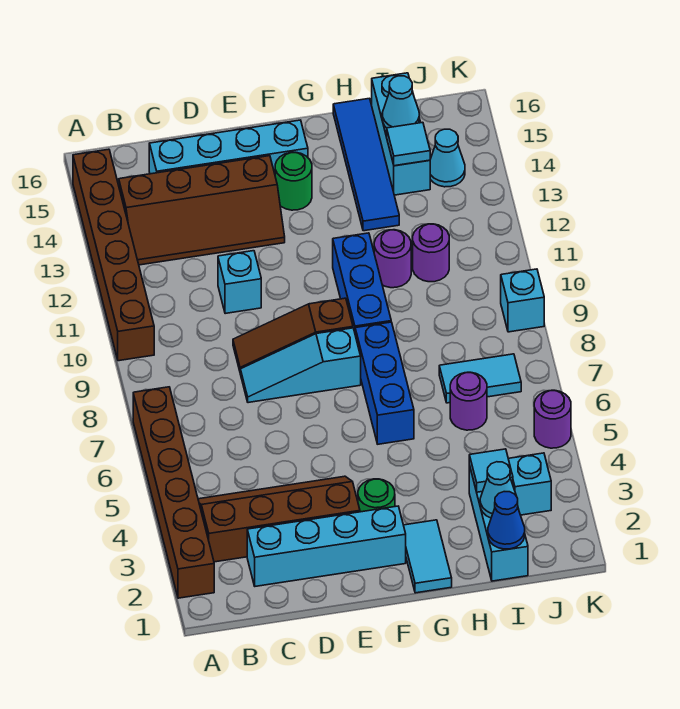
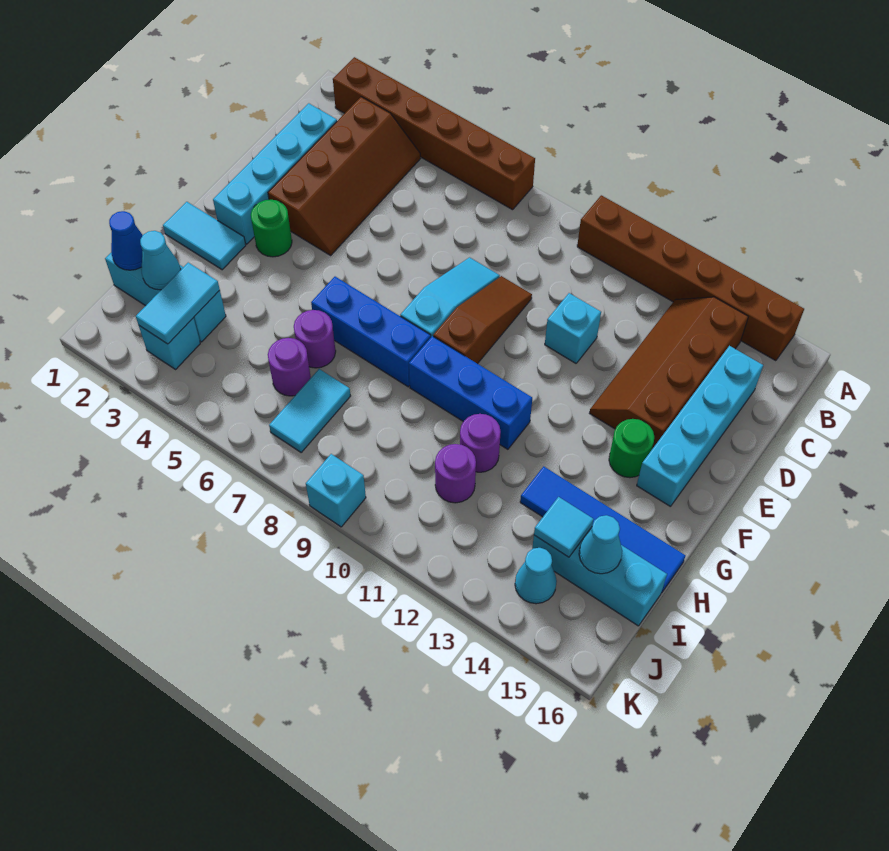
cyan 1x1 tile [469,449,513,492] -> cyan 1x2 tile [136,262,220,344]
purple 1x1 round brick [534,390,571,448] -> purple 1x1 round brick moved to [294,310,336,368]

